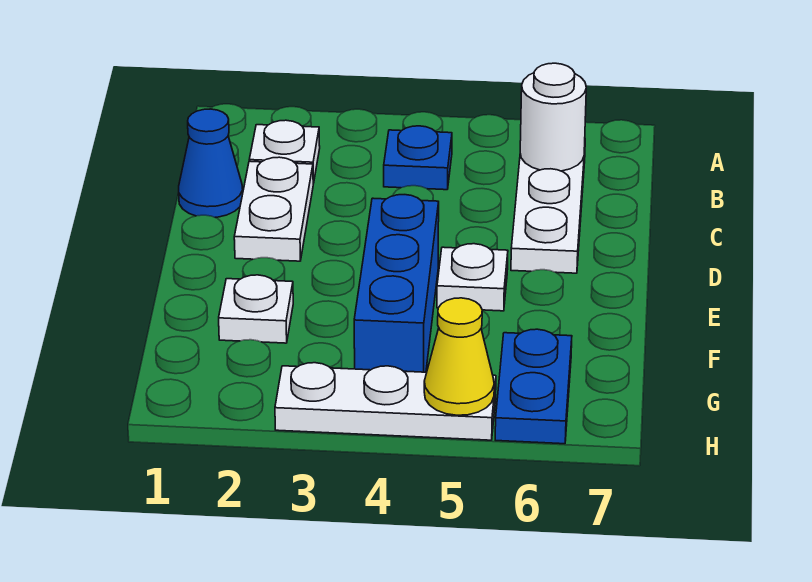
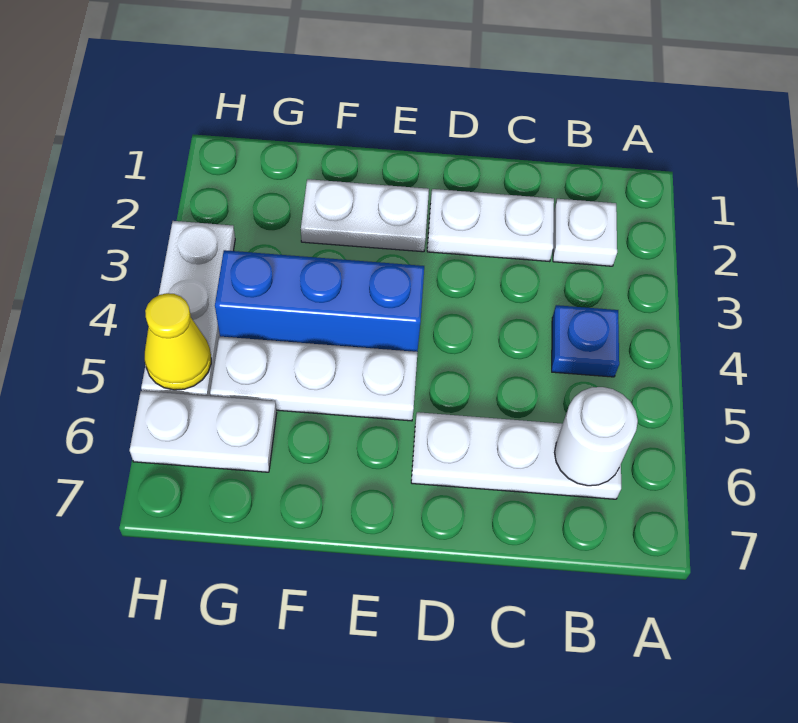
blue 1x1 cone [179,109,243,217] -> none
white 1x1 plate [437,244,508,311] -> white 1x3 plate [210,336,418,421]
white 1x1 plate [219,275,293,343] -> white 1x2 plate [301,179,429,252]
blue 1x2 plate [495,329,572,444] -> white 1x2 plate [130,391,277,472]

